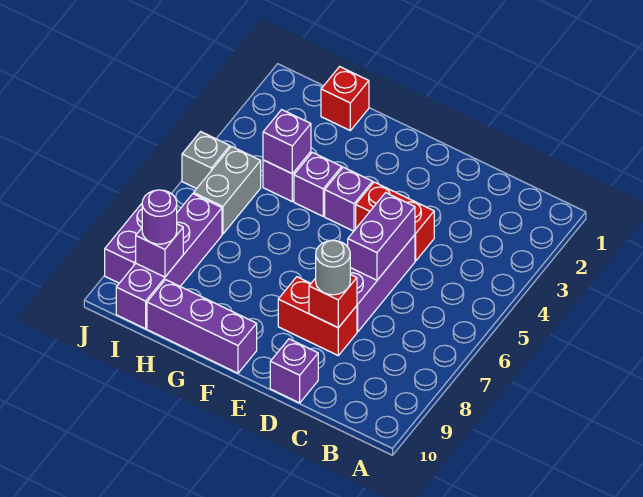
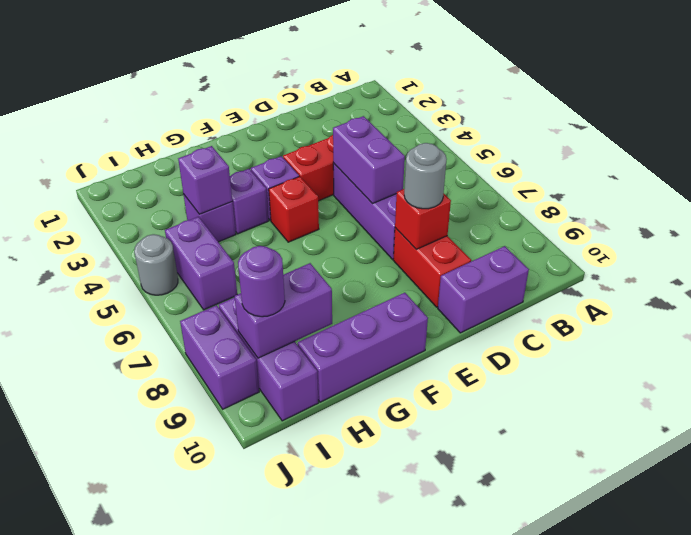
red 1x2 brick [278,277,357,355] -> red 1x2 brick turned to [393,228,471,307]
purple 1x1 brick [270,339,318,403] -> purple 1x2 brick [438,246,529,333]
red 1x1 brick [321,67,369,130] -> red 1x1 brick moved to [269,176,319,242]
grey 1x2 brick [194,146,261,234] -> purple 1x2 brick [165,217,237,310]
purple 1x4 brick [116,194,222,329] -> purple 1x3 brick [219,297,318,421]
purple 1x1 brick [136,224,183,277] -> purple 1x2 brick [234,263,332,358]
grey 1x1 brick [182,132,230,189] -> grey 1x1 round brick [134,234,178,295]

